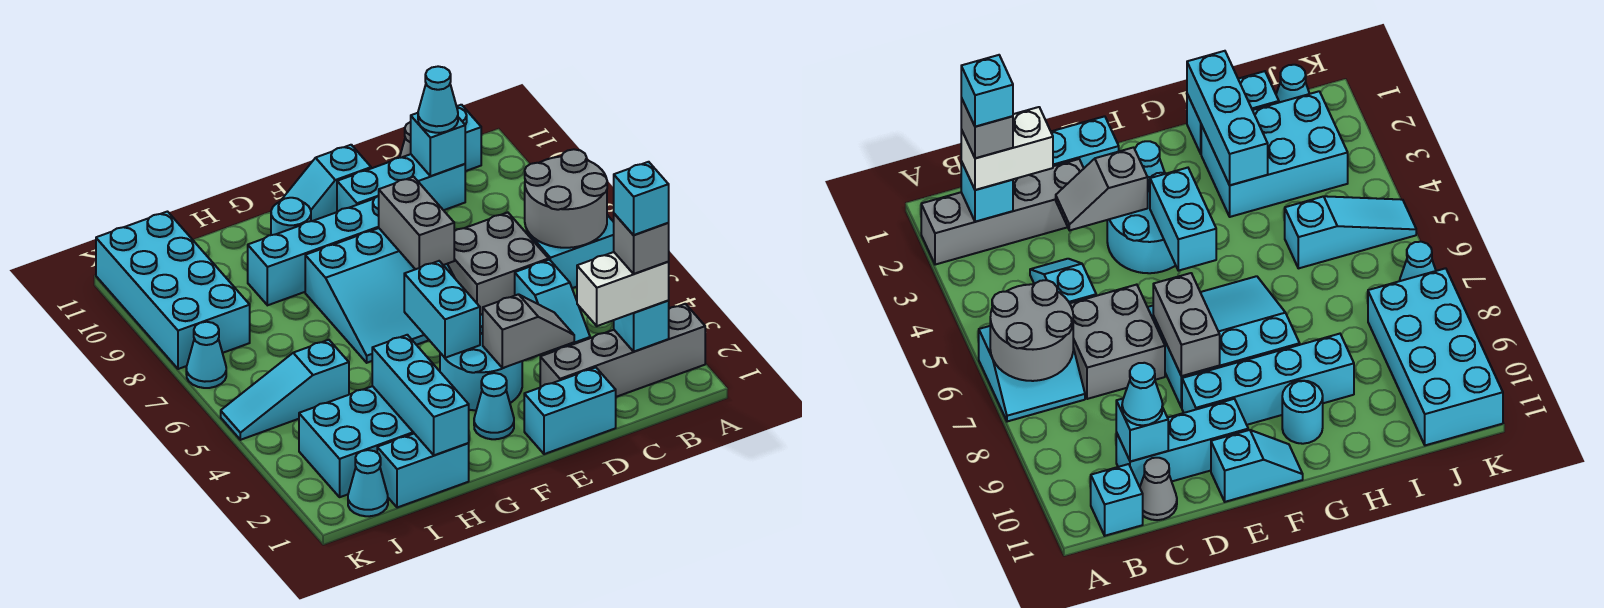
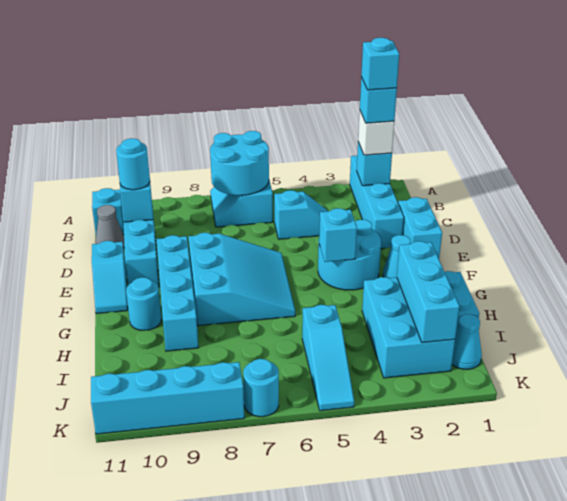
grey 1x4 brick [540,304,705,397] -> cyan 1x4 brick [350,156,404,249]
grey 2x2 round brick [525,149,607,248] -> cyan 2x2 round brick [210,131,269,195]
white 1x2 brick [577,252,669,326] -> white 1x1 brick [358,111,394,155]
grey 1x1 brick [614,214,669,274] -> cyan 1x1 brick [360,77,397,123]
grey 2x2 brick [448,213,549,315] -> none
cyan 1x1 cone [418,66,458,133] -> cyan 1x1 round brick [116,138,150,190]
grey 1x2 slope [483,294,574,368] -> none
grey 1x2 brick [379,177,454,269] -> none
cyan 1x2 brick [404,261,480,358] -> cyan 1x1 brick [319,208,357,262]
cyan 1x3 brick [372,335,469,455] -> cyan 1x3 brick turned to [397,241,460,343]
cyan 2x4 brick [96,212,250,369] -> cyan 1x4 brick [91,362,244,434]
cyan 1x1 cone [186,322,226,388] -> cyan 1x1 round brick [243,359,279,417]

